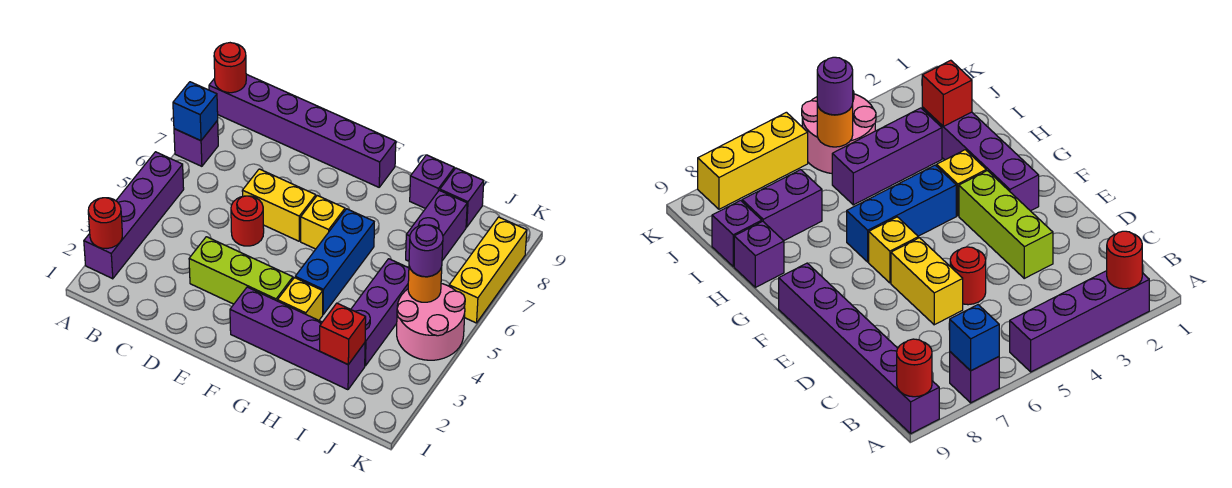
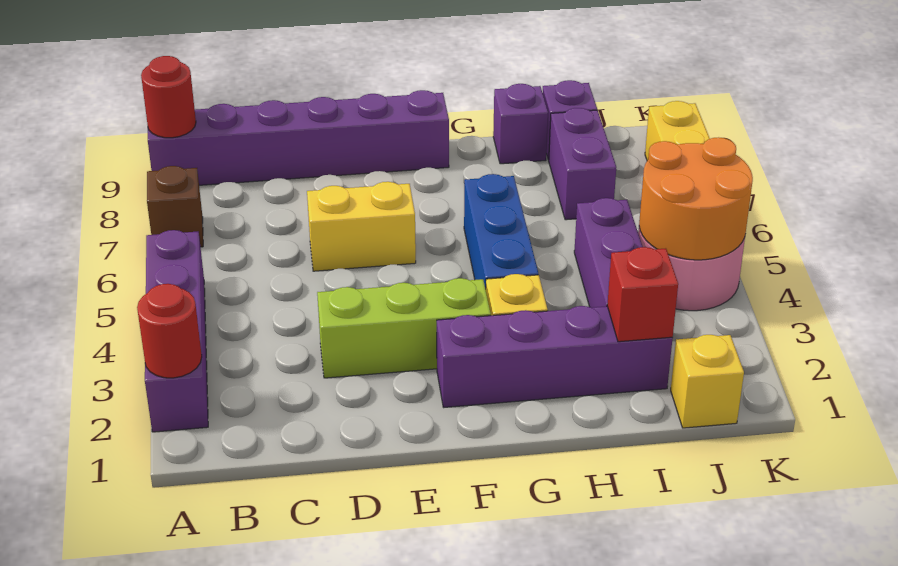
purple 1x1 brick [174,121,218,166] -> brown 1x1 brick [147,166,203,247]
blue 1x1 brick [173,82,218,141] -> none
red 1x1 round brick [231,196,264,246] -> none
yellow 1x1 brick [301,195,345,249] -> yellow 1x1 brick moved to [671,335,744,428]
orange 1x1 round brick [408,267,442,302] -> orange 2x2 round brick [639,137,753,260]
purple 1x1 round brick [409,225,443,277] -> none

